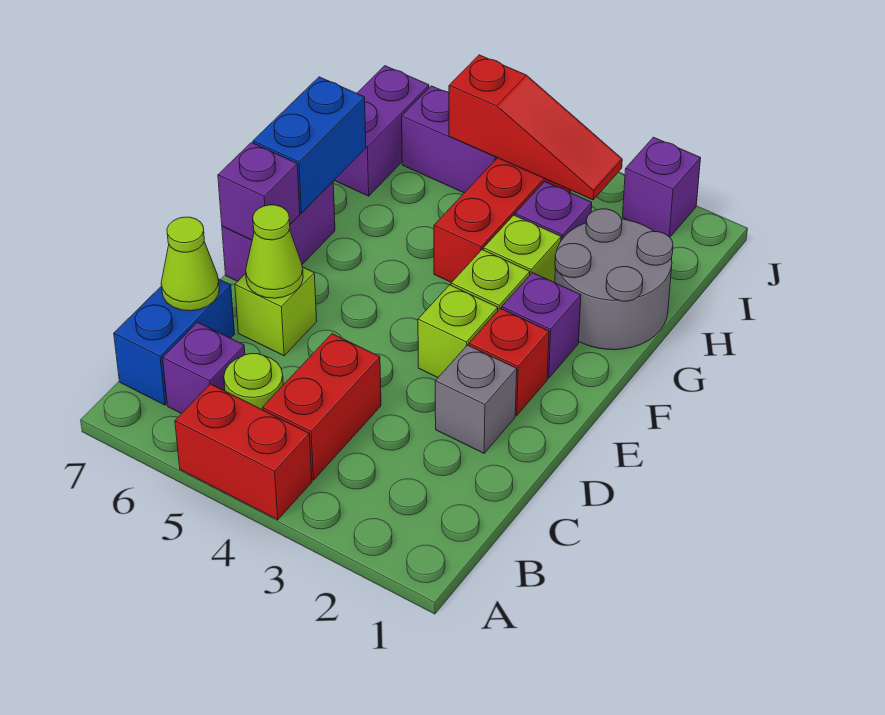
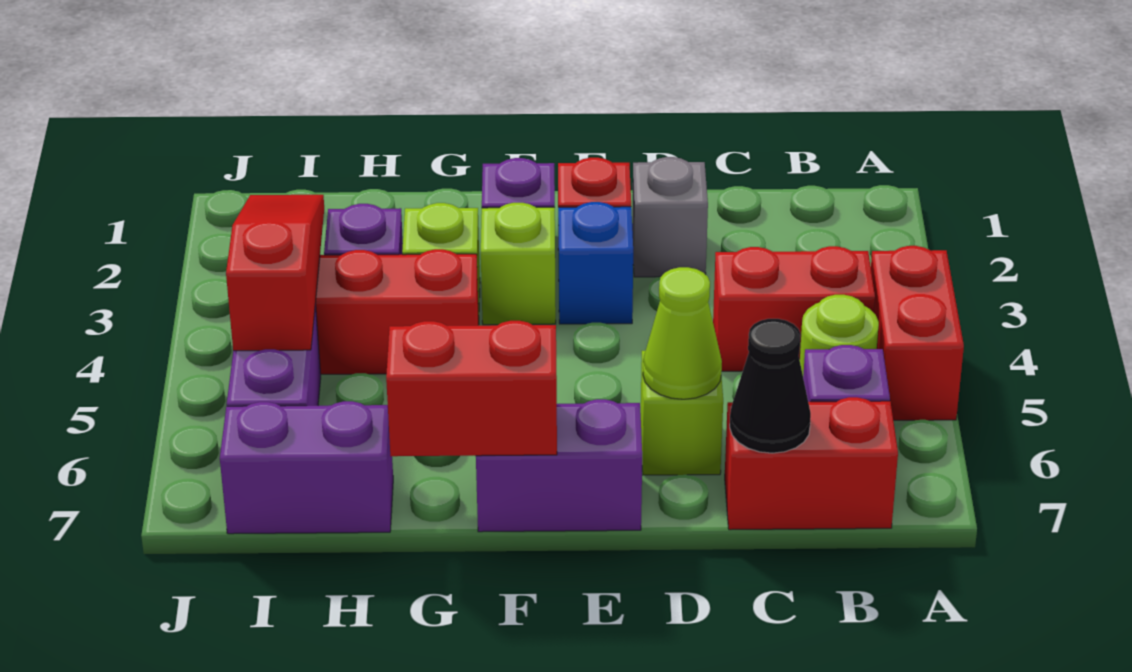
blue 1x2 brick [114,279,234,405] -> red 1x2 brick [725,397,898,530]
lime 1x1 cone [161,217,219,311] -> black 1x1 cone [730,319,811,453]
lime 1x1 brick [418,285,498,377] -> blue 1x1 brick [558,202,633,324]
purple 1x1 brick [218,143,300,240] -> none
blue 1x2 brick [253,77,366,213] -> red 1x2 brick [386,321,557,456]
grey 2x2 round brick [555,209,673,350] -> none
purple 1x1 brick [623,137,701,237] -> none

